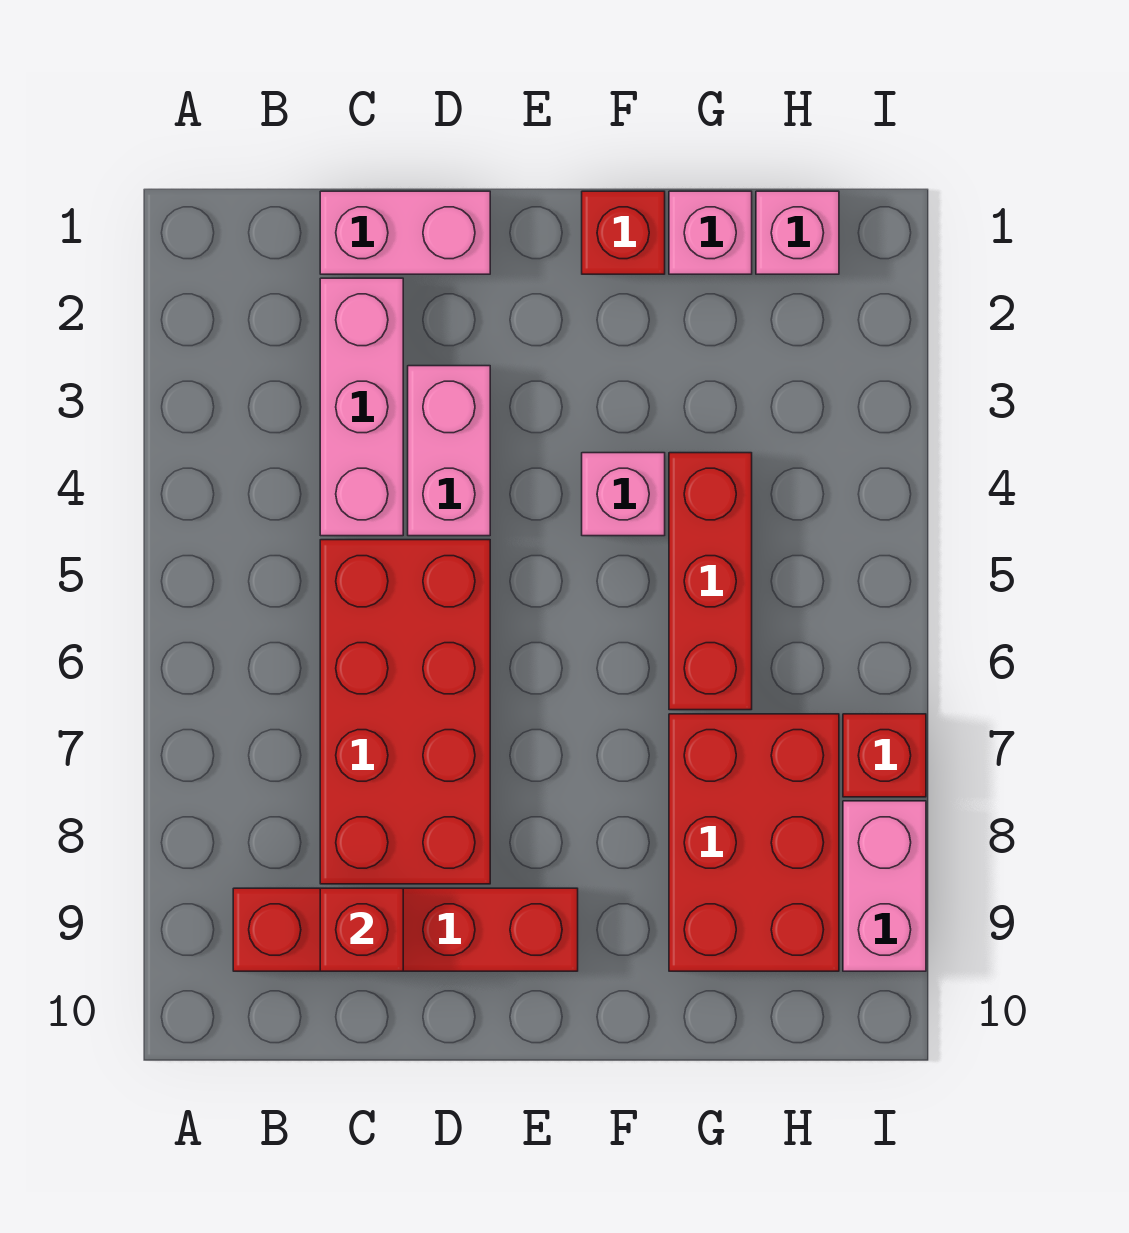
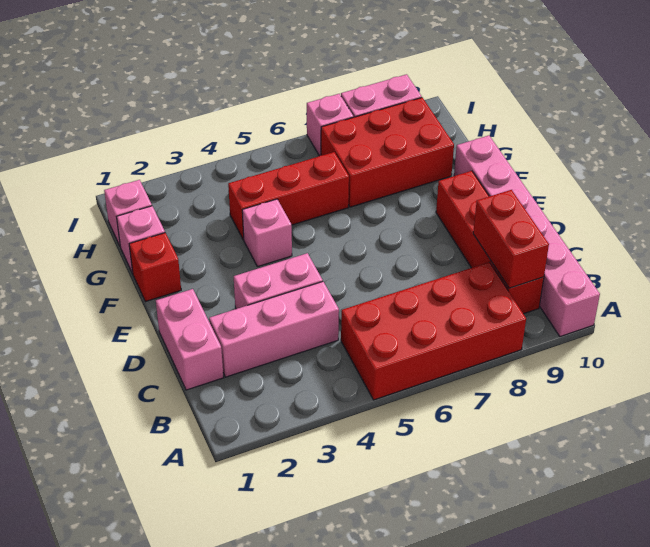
none -> pink 1x6 brick [454,135,600,337]
red 2x4 brick [320,540,490,884] -> red 2x4 brick moved to [341,262,526,400]
red 1x1 brick [320,888,403,971] -> red 1x2 brick [473,190,549,288]
red 1x1 brick [843,714,926,797] -> pink 1x1 brick [307,94,353,156]

